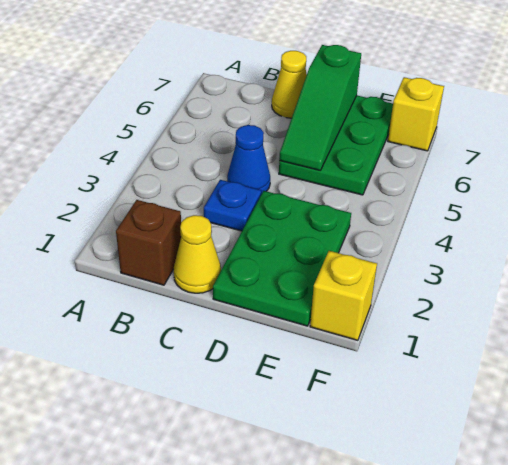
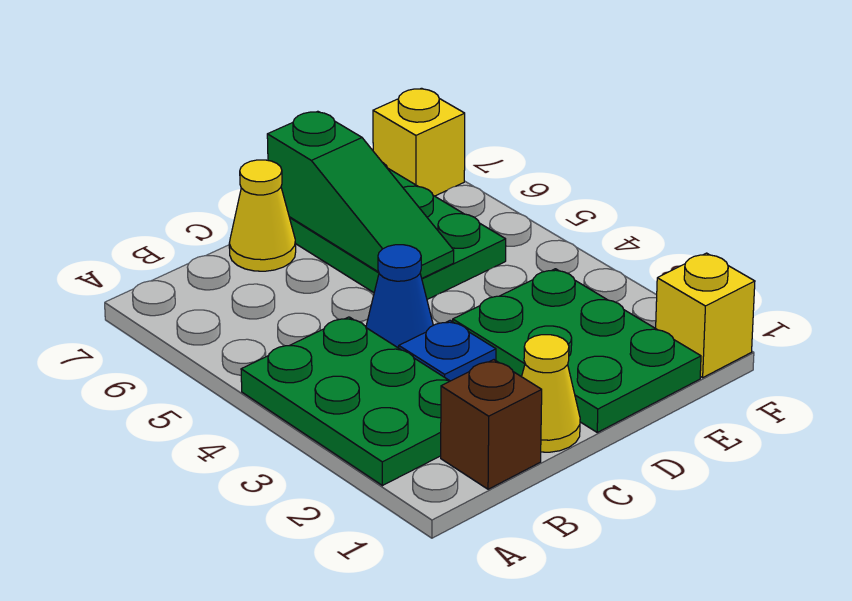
none -> green 2x3 plate [241,317,450,486]

